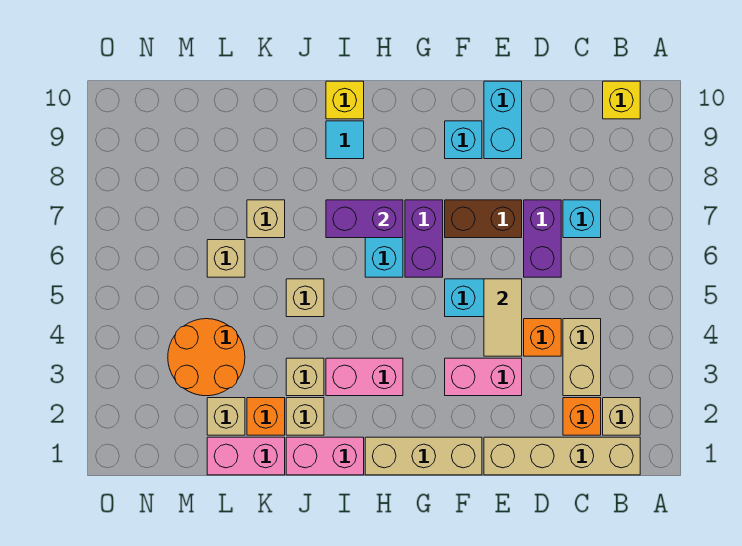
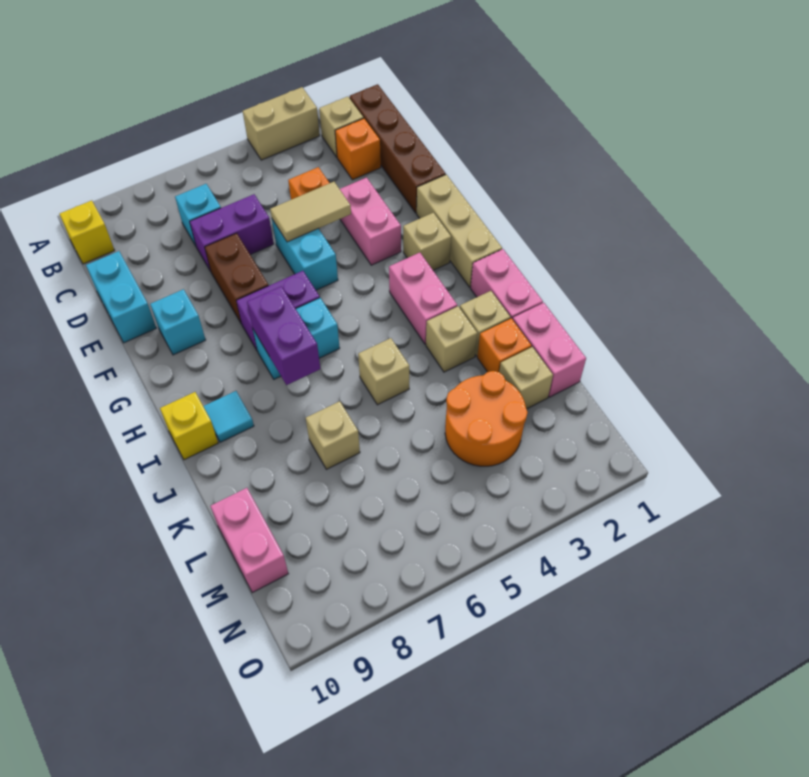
tan 1x4 brick [484,437,640,475] -> brown 1x4 brick [350,84,446,213]
tan 1x2 brick [563,319,601,396] -> tan 1x2 brick moved to [243,87,320,160]
cyan 1x2 brick [484,81,522,159] -> cyan 1x2 brick turned to [86,251,156,343]
tan 1x1 brick [207,240,245,277] -> tan 1x1 brick moved to [403,213,451,270]
none -> pink 1x2 brick [210,488,288,593]

